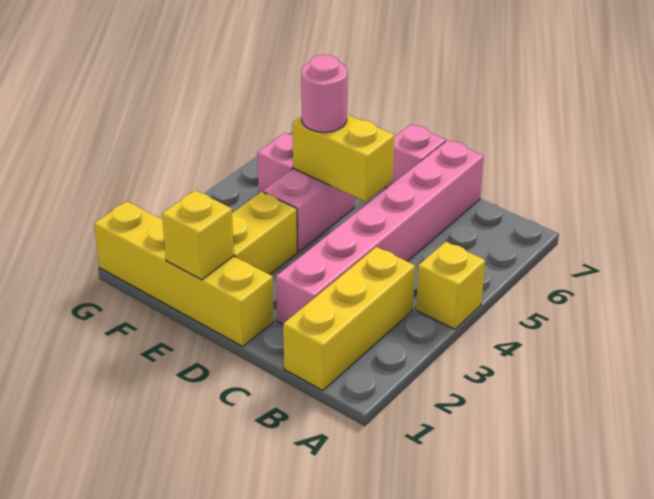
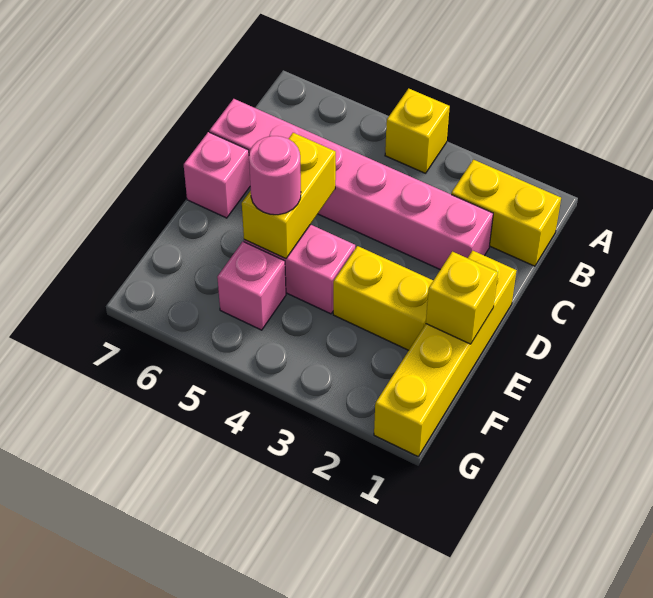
yellow 1x3 brick [283,247,415,391] -> yellow 1x2 brick [451,160,561,266]

